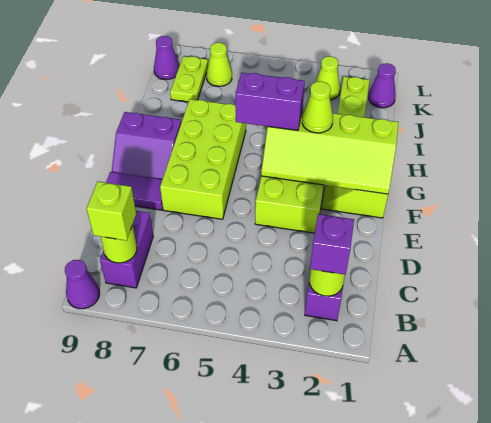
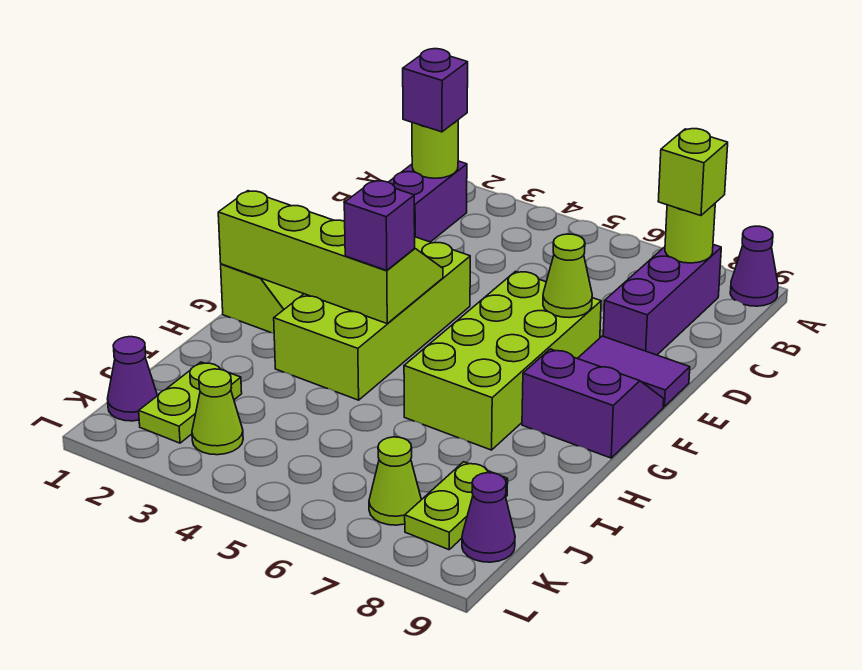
purple 1x2 brick [100,211,153,288] -> purple 1x3 brick [603,245,721,355]
lime 1x1 cone [302,81,333,133] -> lime 1x1 cone moved to [543,234,592,318]
purple 1x2 brick [235,73,305,130] -> purple 1x1 brick [344,181,415,270]

